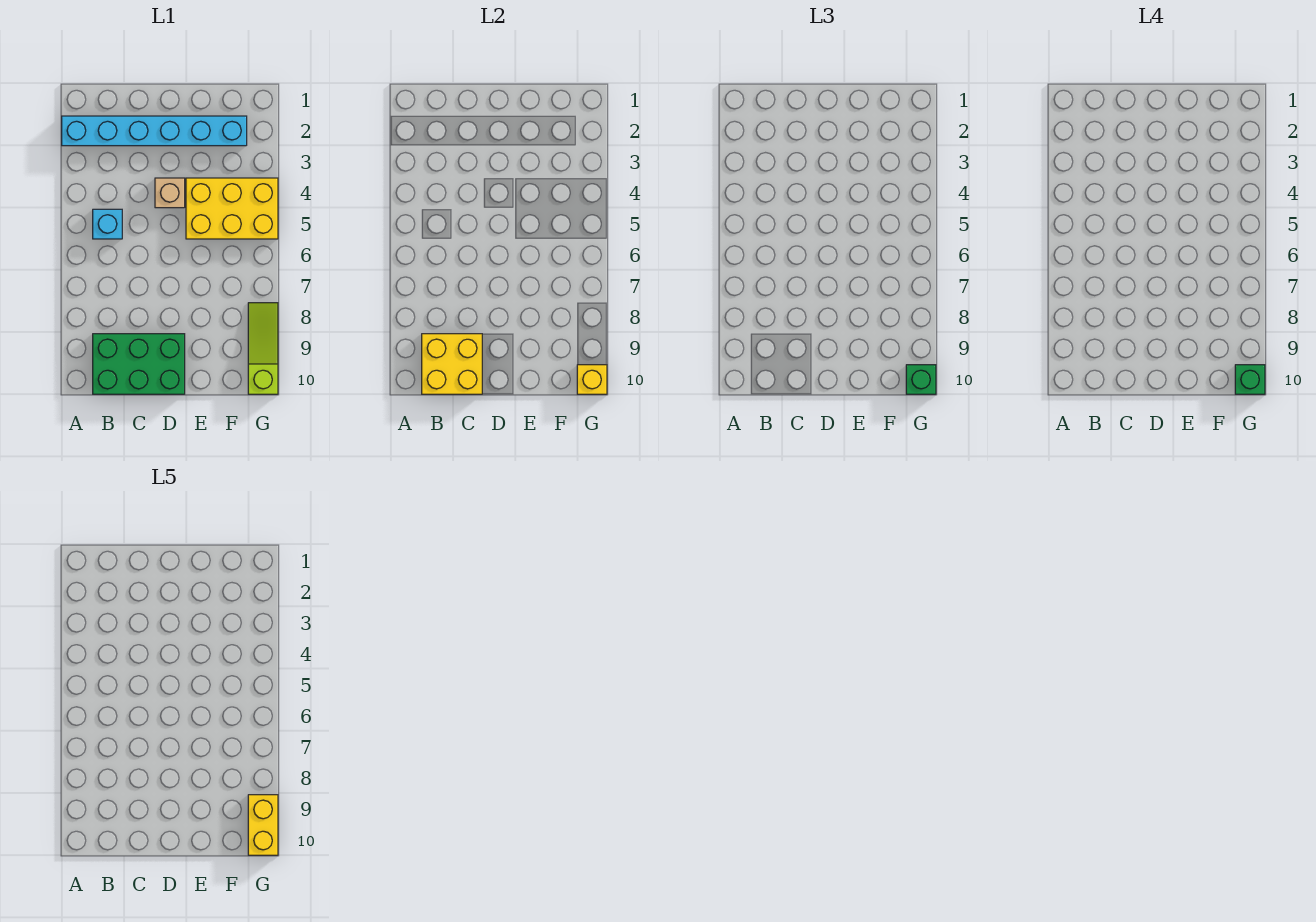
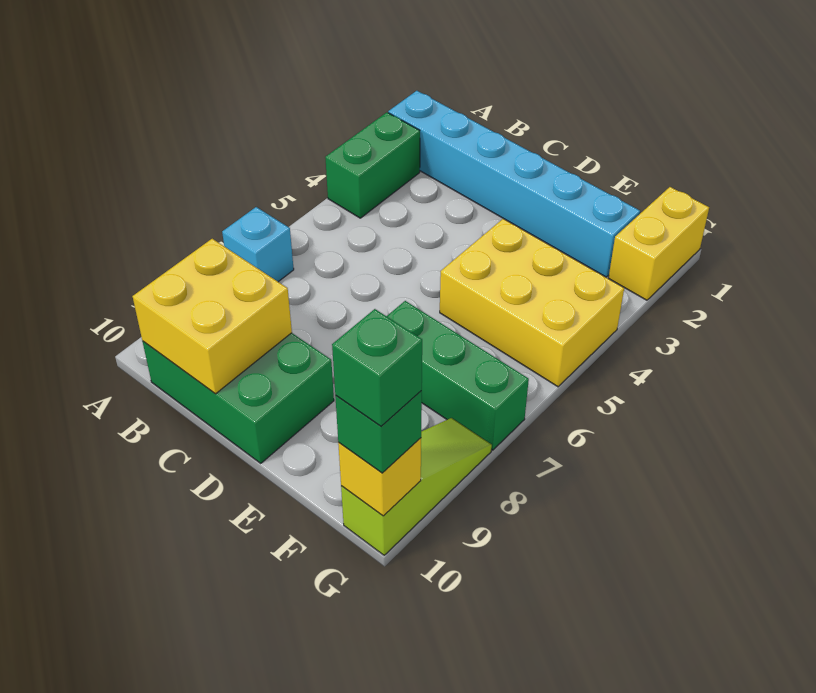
none -> green 1x2 brick [325,112,420,218]
cyan 1x1 brick [93,209,122,239] -> cyan 1x1 brick moved to [222,207,294,282]
tan 1x1 brick [155,178,185,208] -> none
none -> green 1x3 brick [387,301,529,450]
yellow 1x2 brick [248,795,278,855] -> yellow 1x2 brick moved to [608,187,709,300]

